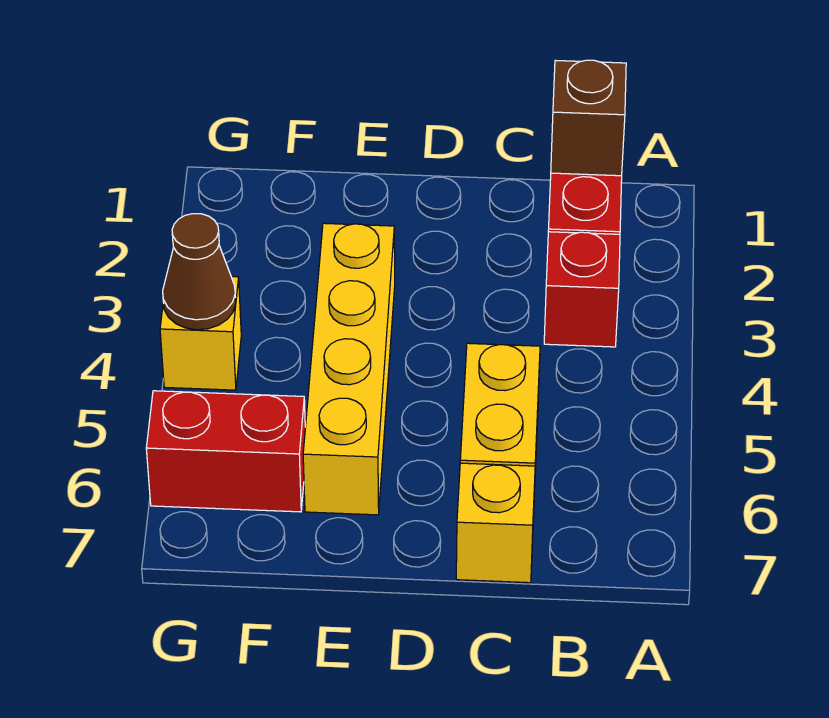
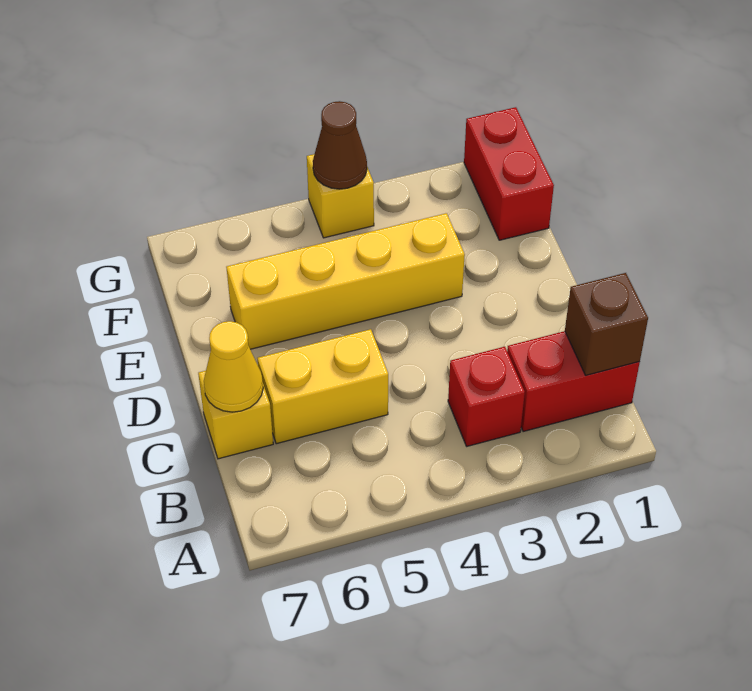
none -> yellow 1x1 cone [204,321,263,412]
red 1x2 brick [146,391,305,512] -> red 1x2 brick moved to [464,107,554,240]

